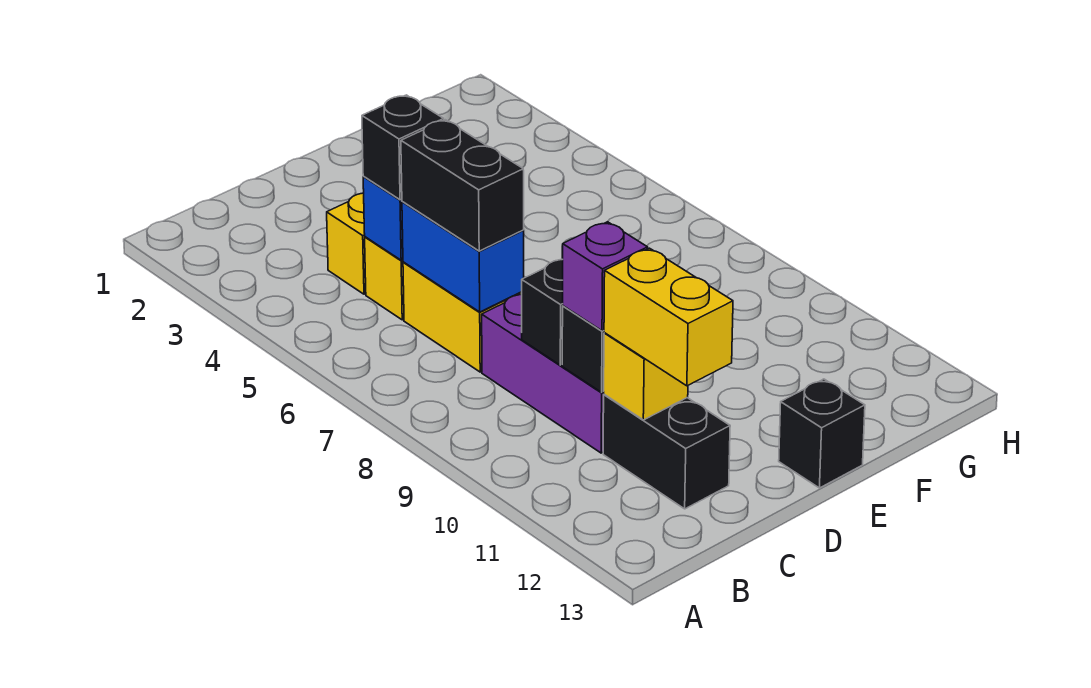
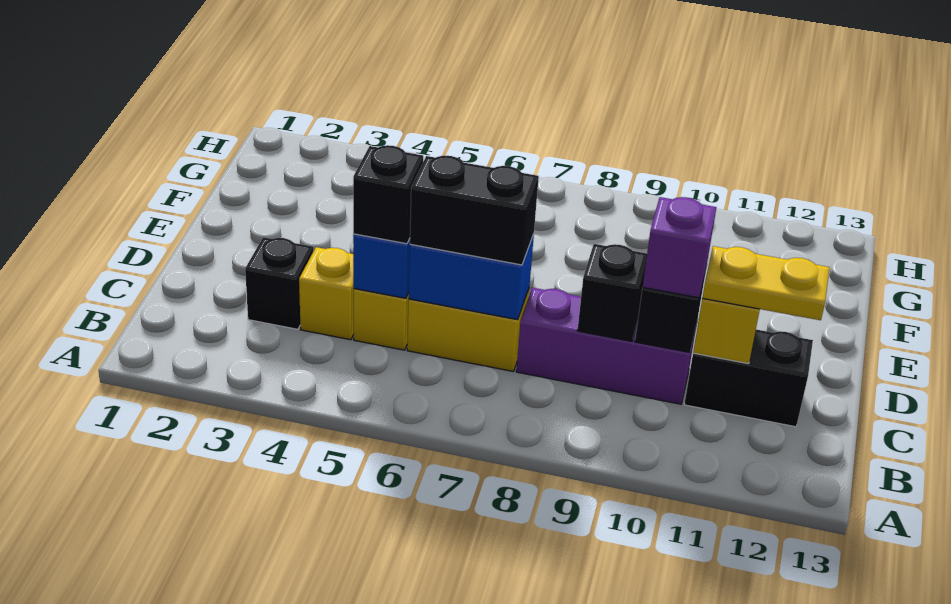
yellow 1x2 brick [604,248,733,386] -> yellow 1x2 plate [702,246,830,320]
black 1x1 brick [779,379,865,488] -> black 1x1 brick moved to [245,237,313,329]

